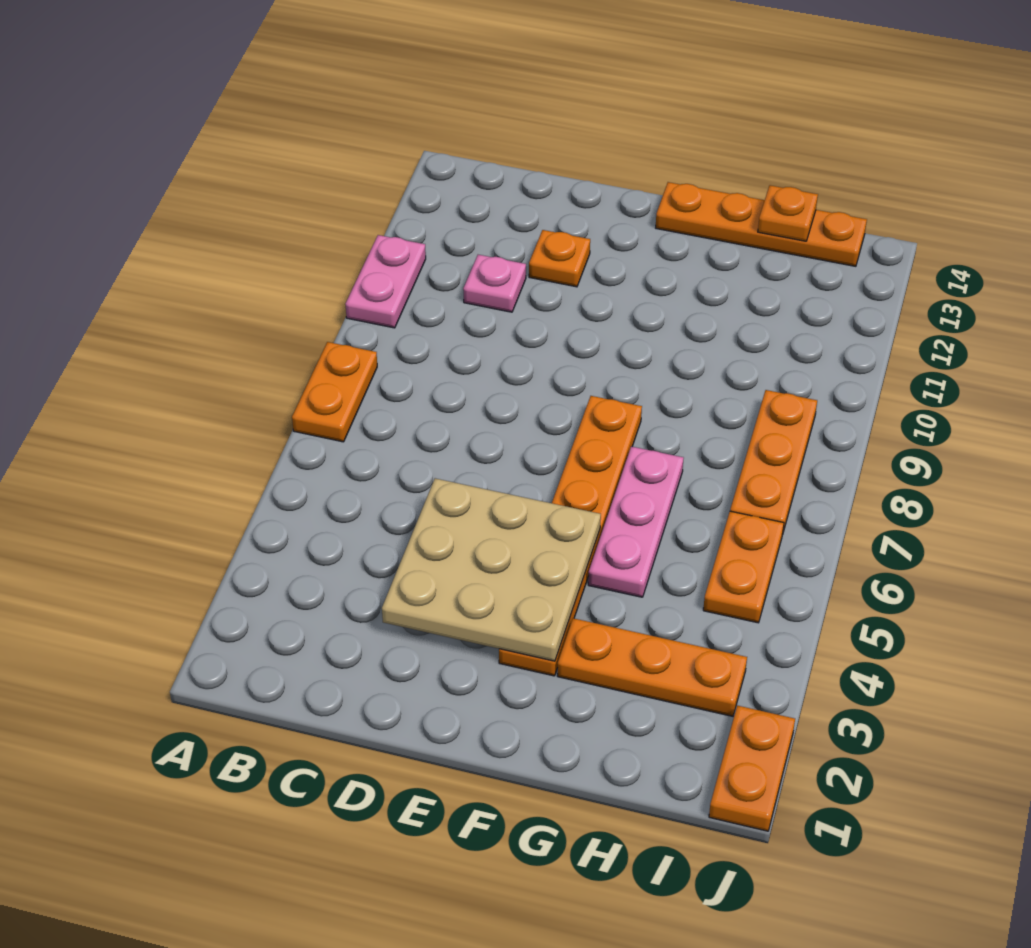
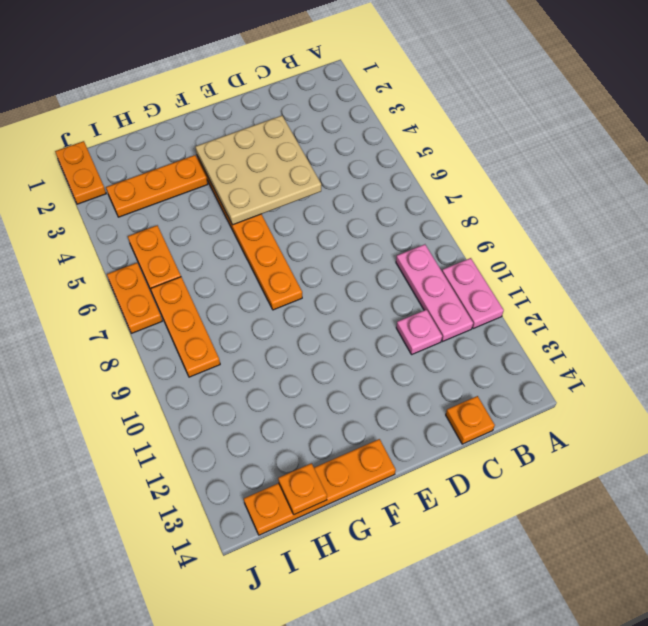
orange 1x2 plate [292,342,377,442] -> orange 1x2 plate moved to [107,263,162,333]
orange 1x1 plate [529,230,590,287] -> orange 1x1 plate moved to [446,396,495,444]
pink 1x3 plate [588,446,684,597] -> pink 1x3 plate moved to [396,244,473,341]

